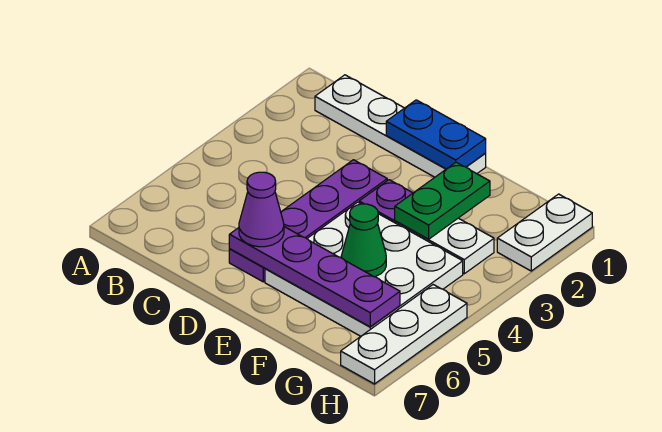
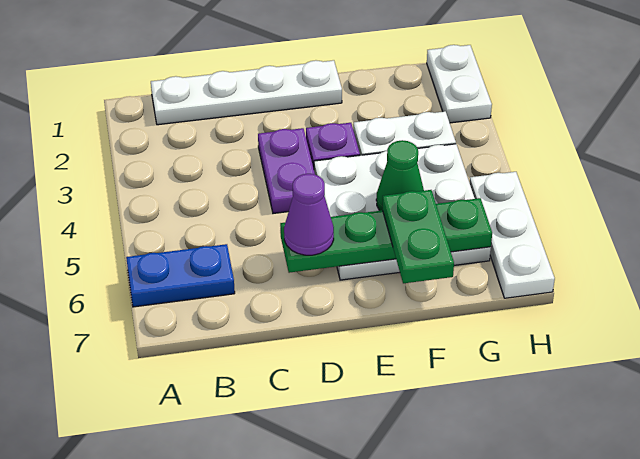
blue 1x2 plate [386,100,486,169] -> blue 1x2 plate moved to [126,244,235,307]
purple 1x4 plate [229,160,387,282] -> purple 1x2 plate [258,128,315,213]
purple 1x4 plate [229,227,400,327] -> green 1x4 plate [280,198,492,273]
green 1x2 plate [395,162,490,239] -> green 1x2 plate moved to [382,190,454,283]

